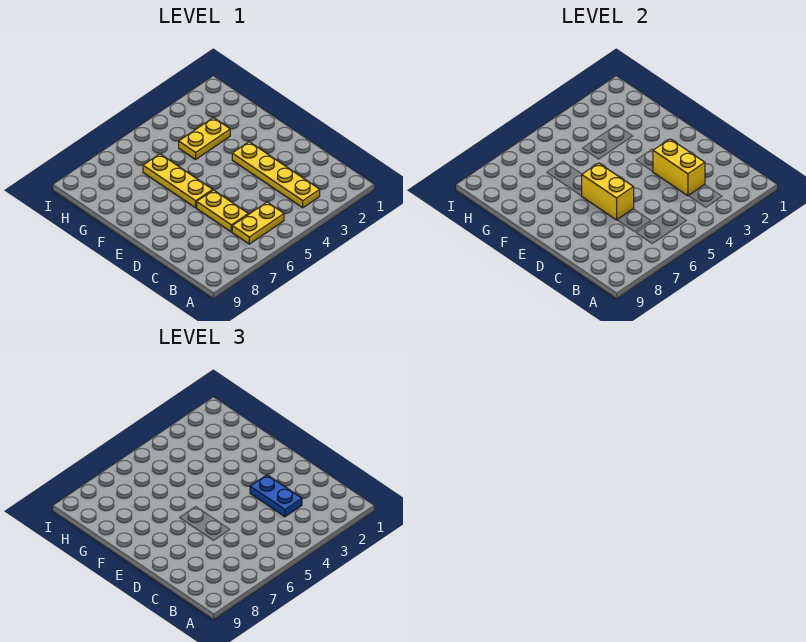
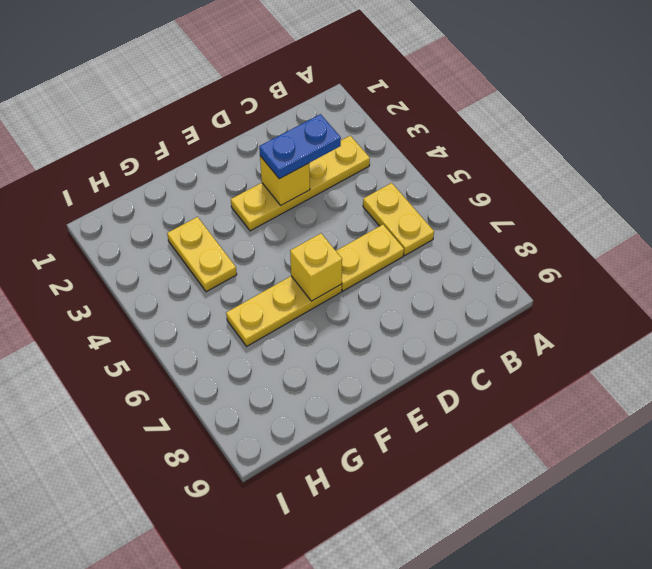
yellow 1x2 brick [653,139,705,196] -> yellow 1x1 brick [260,156,310,205]
yellow 1x2 brick [582,163,634,220] -> yellow 1x1 brick [290,233,342,301]

